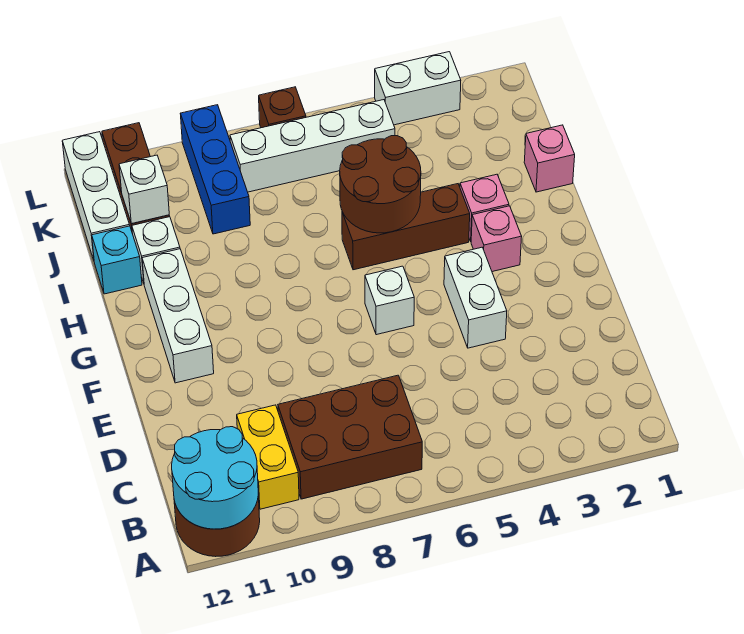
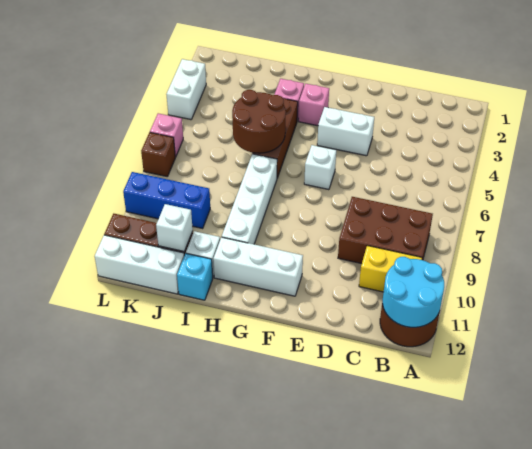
brown 2x3 brick [278,375,422,499] -> brown 2x3 brick turned to [338,197,433,264]
pink 1x1 brick [524,125,575,192] -> pink 1x1 brick moved to [150,113,183,157]
white 1x4 brick [230,100,395,192] -> white 1x4 brick moved to [222,154,277,244]

